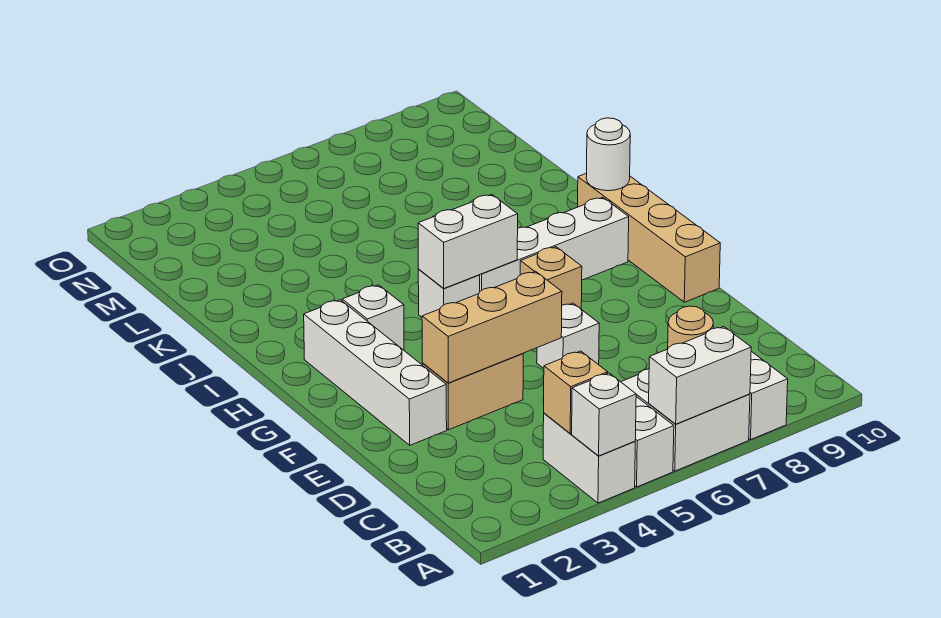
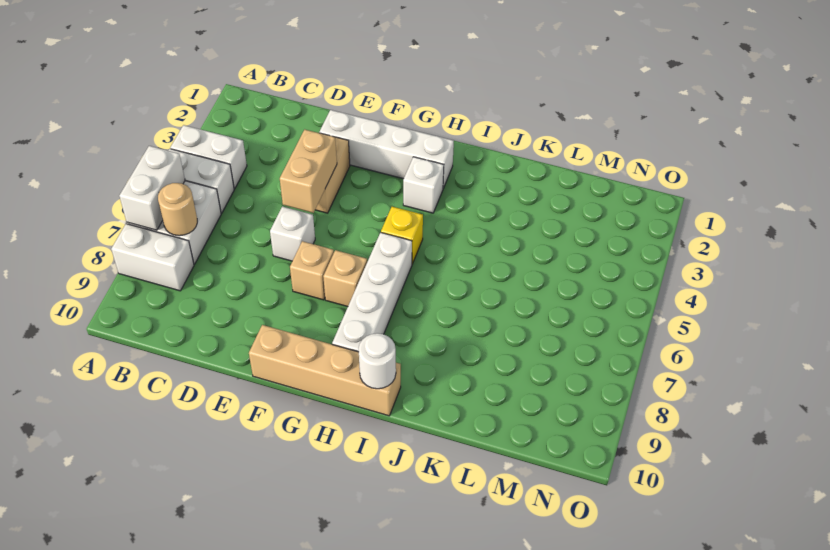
white 1x1 brick [572,373,636,456] -> none
tan 1x1 brick [544,351,608,434] -> tan 1x1 brick moved to [290,241,334,300]
tan 1x3 brick [422,271,562,383] -> tan 1x2 brick [280,130,337,213]
white 1x1 brick [418,270,480,317] -> yellow 1x1 brick [381,207,423,264]
white 1x2 brick [418,195,518,288] -> none

